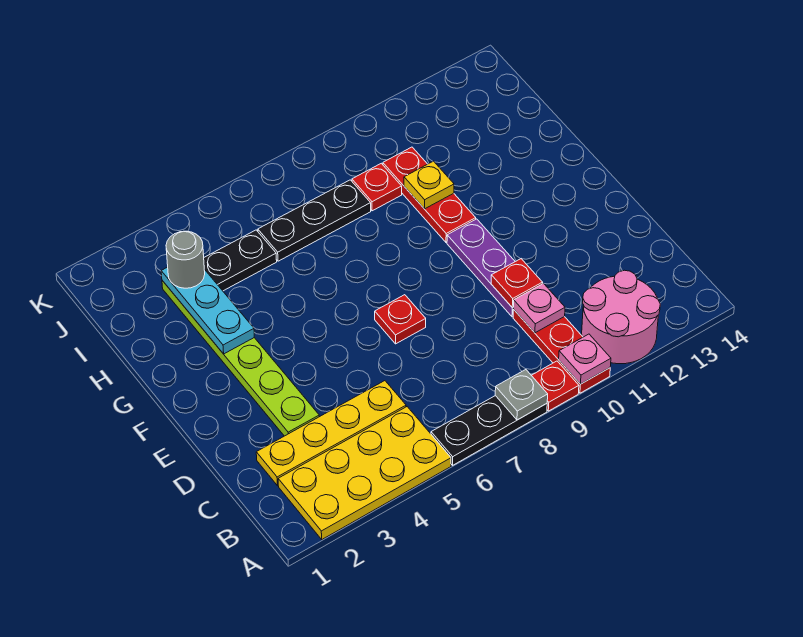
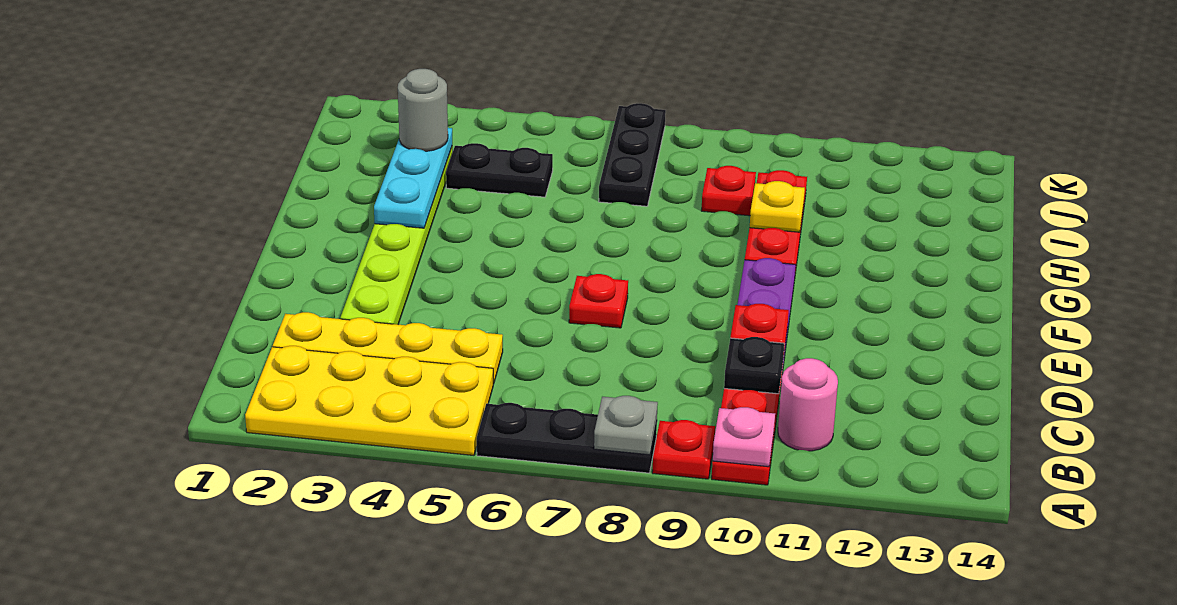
pink 2x2 round brick [582,270,660,364] -> pink 1x1 round brick [778,358,838,451]
pink 1x1 plate [514,283,565,333] -> black 1x1 plate [724,337,784,394]
black 1x3 plate [258,180,371,261] -> black 1x3 plate turned to [599,103,666,206]

